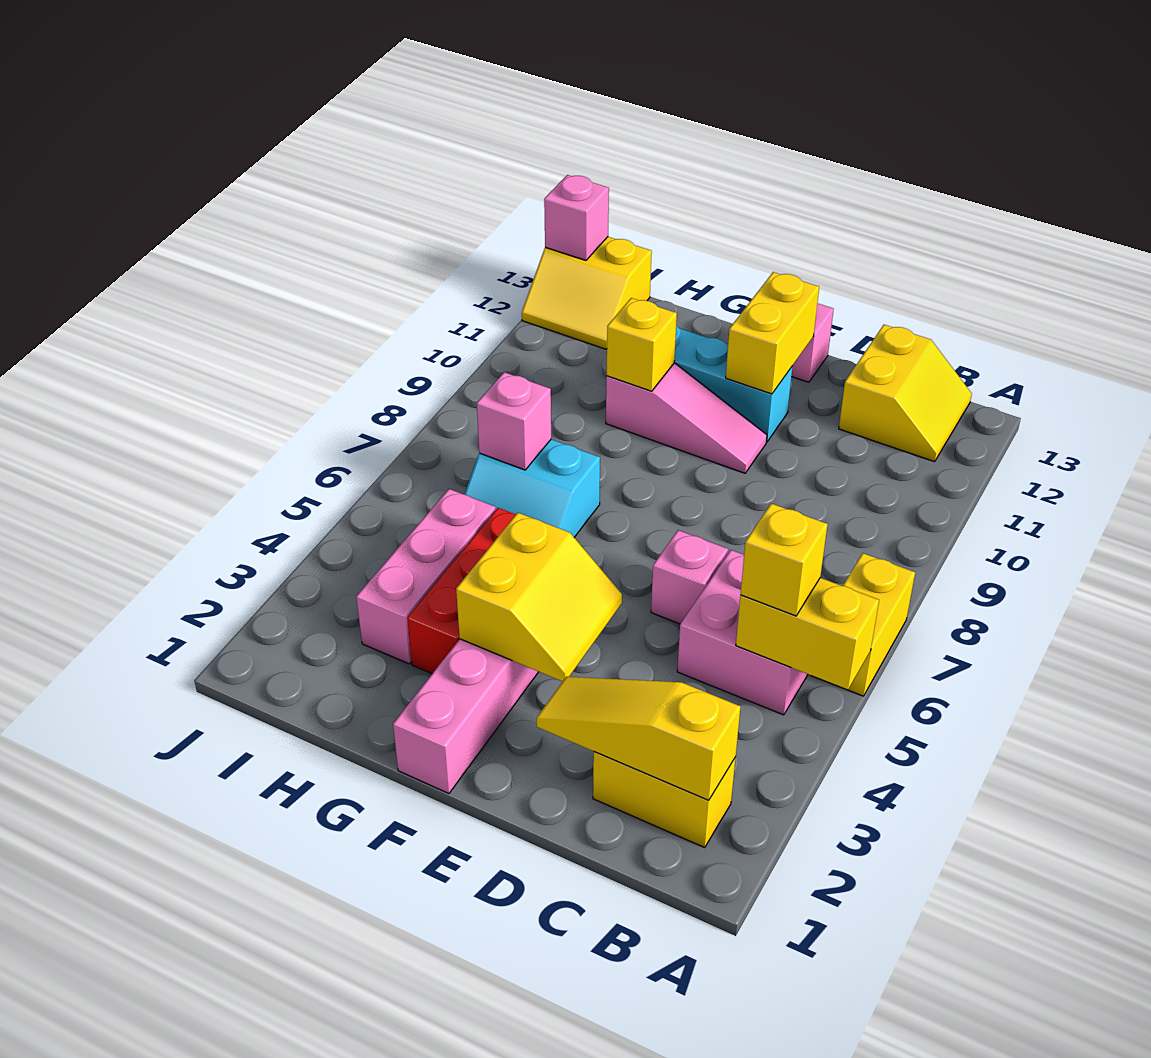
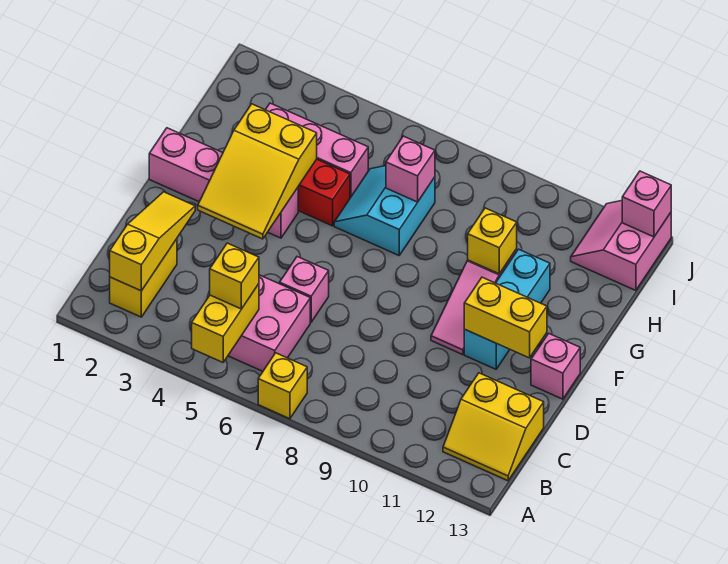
yellow 1x2 brick [843,553,915,696] -> yellow 1x1 brick [258,353,307,419]
yellow 2x2 slope [456,513,622,682] -> yellow 2x3 slope [198,104,317,239]
yellow 2x2 slope [522,237,652,349] -> pink 2x2 slope [571,201,671,291]

